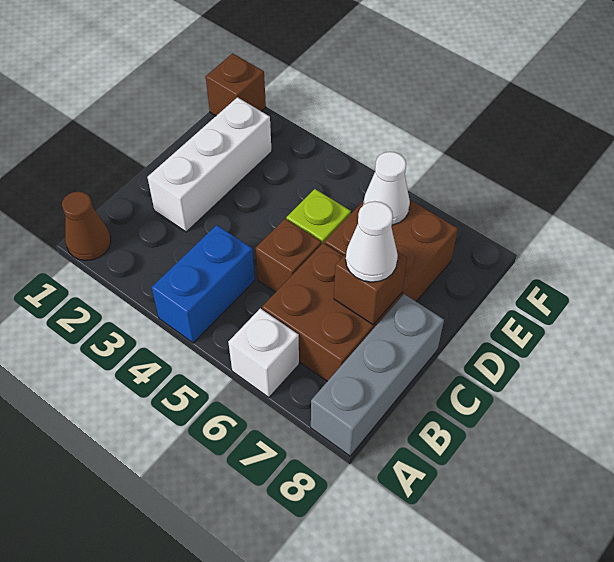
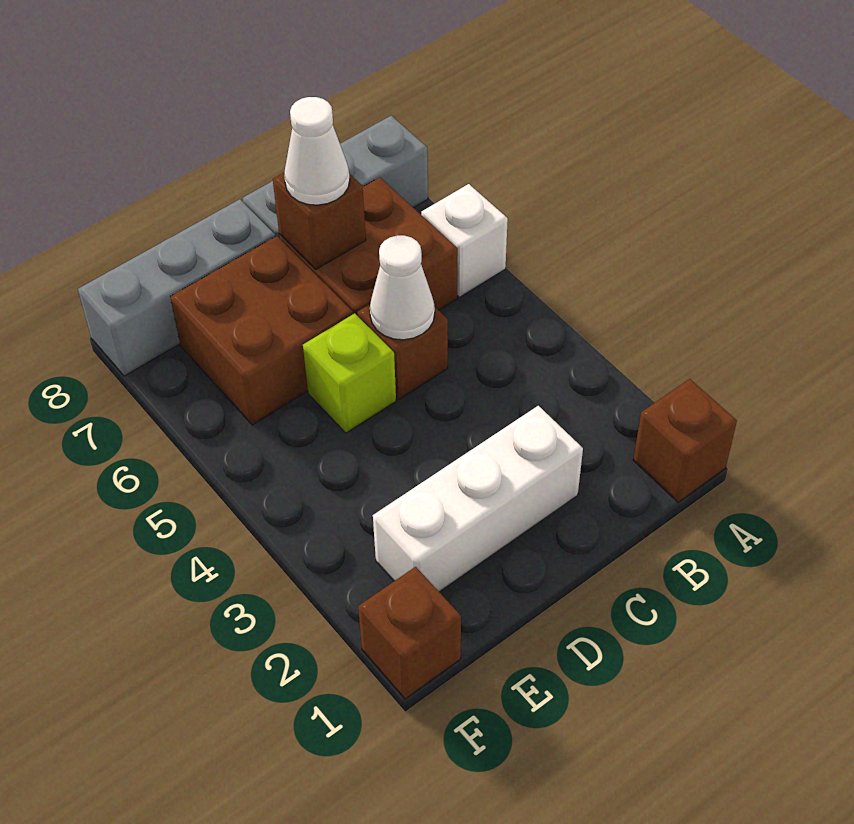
brown 1x1 cone [62,192,111,261] -> brown 1x1 brick [633,379,737,502]
blue 1x2 brick [152,225,255,343] -> none
none -> grey 1x3 brick [78,199,275,376]
white 1x1 cone [363,152,410,225] -> white 1x1 cone moved to [370,235,435,340]

